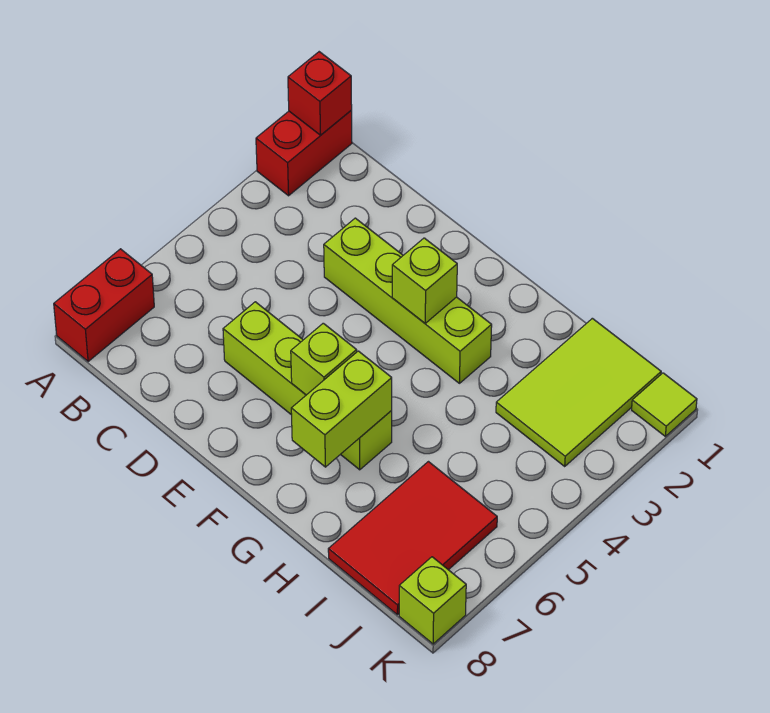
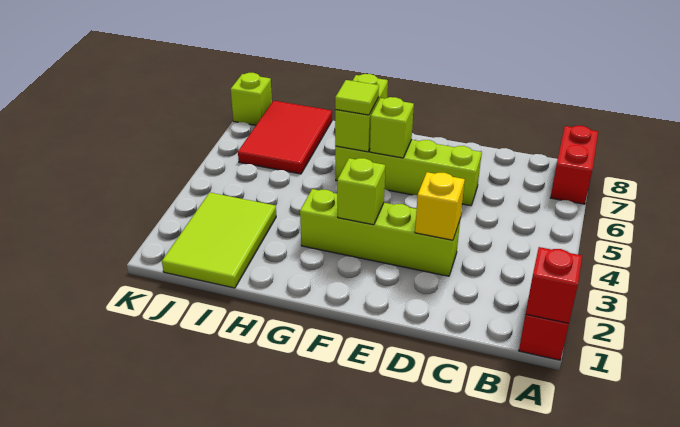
none -> yellow 1x1 brick [415,172,465,240]
lime 1x1 tile [632,373,697,436] -> lime 1x1 tile moved to [335,80,379,115]

